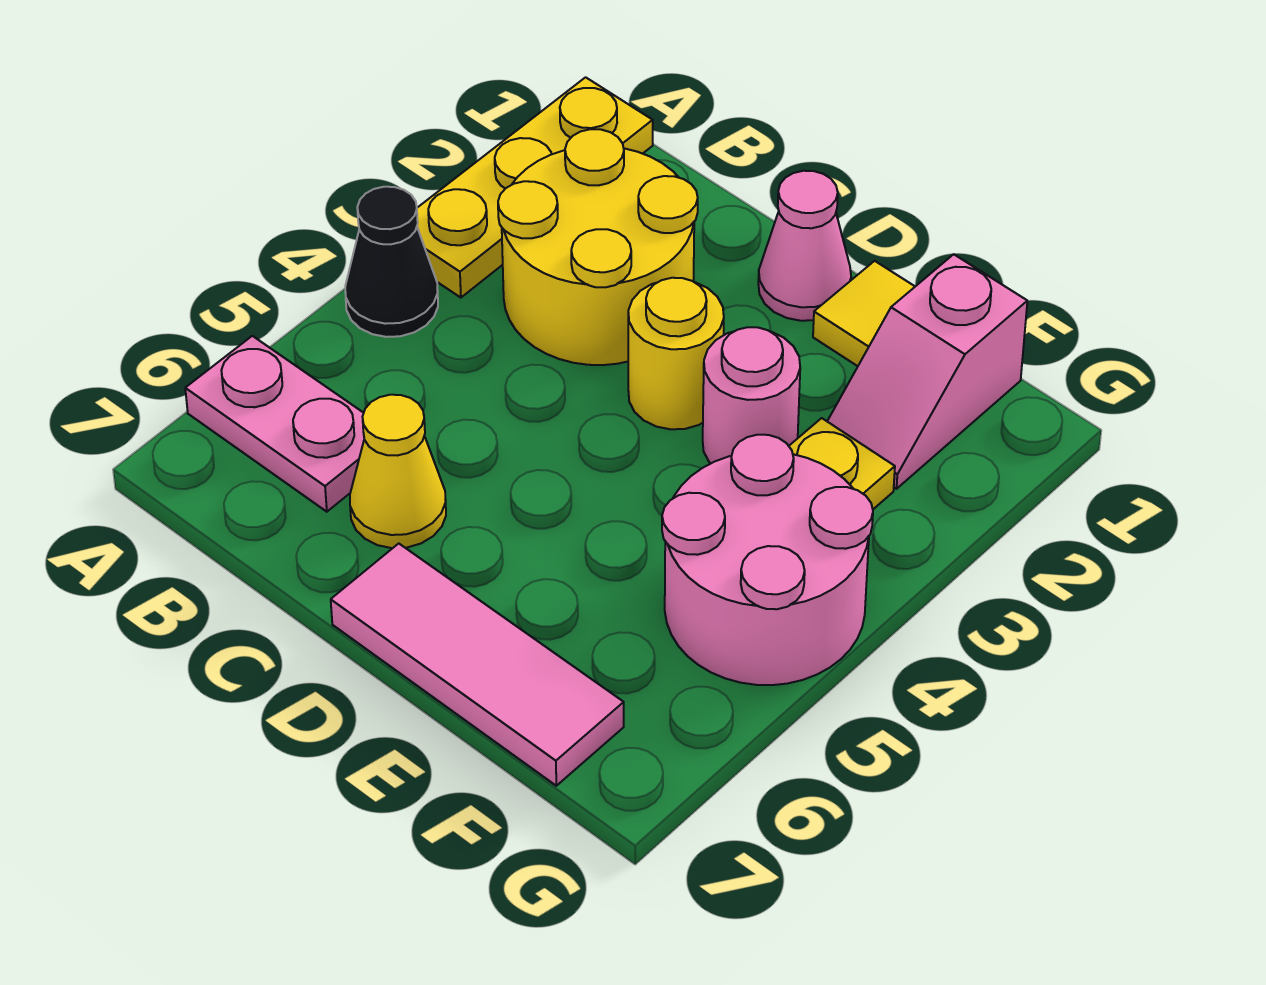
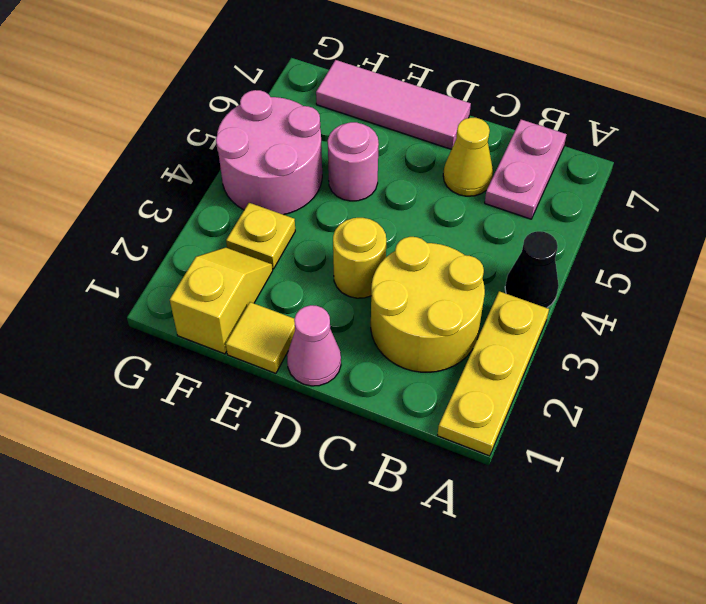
pink 1x2 plate [185,336,364,512] -> pink 1x2 plate turned to [485,120,567,219]
pink 1x1 round brick [703,327,800,463] -> pink 1x1 round brick moved to [328,122,379,201]
pink 1x2 slope [827,254,1027,489] -> yellow 1x2 slope [170,247,273,354]

